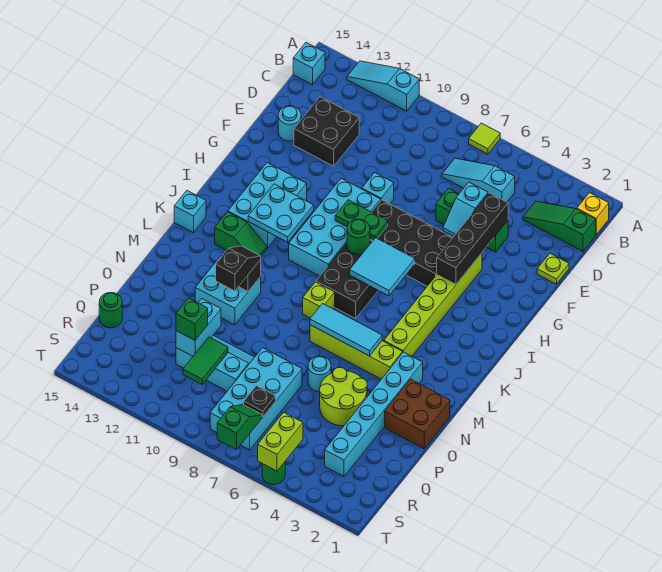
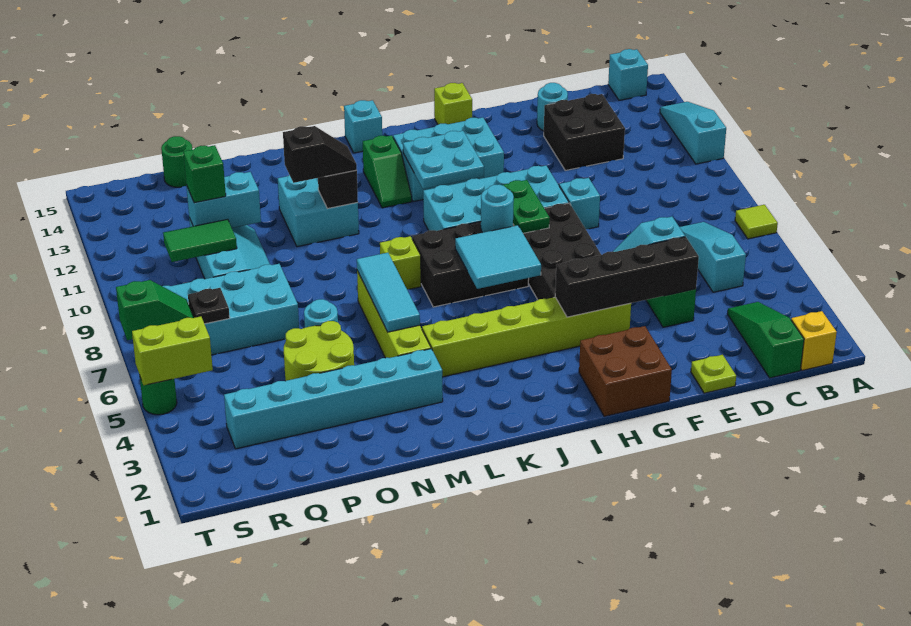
none -> lime 1x1 brick [434,83,472,124]
green 1x1 round brick [347,219,370,255] -> cyan 1x1 round brick [481,185,514,233]
brown 2x2 brick [385,379,450,449] -> brown 2x2 brick moved to [579,326,672,416]

